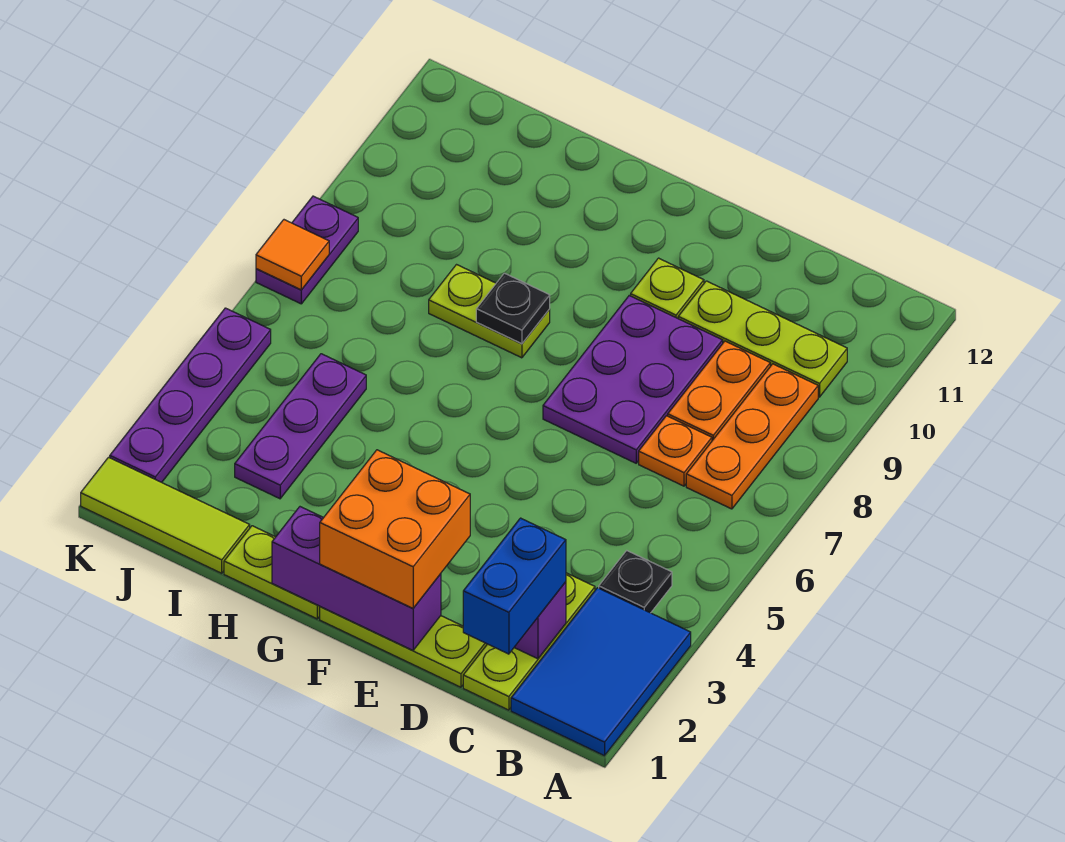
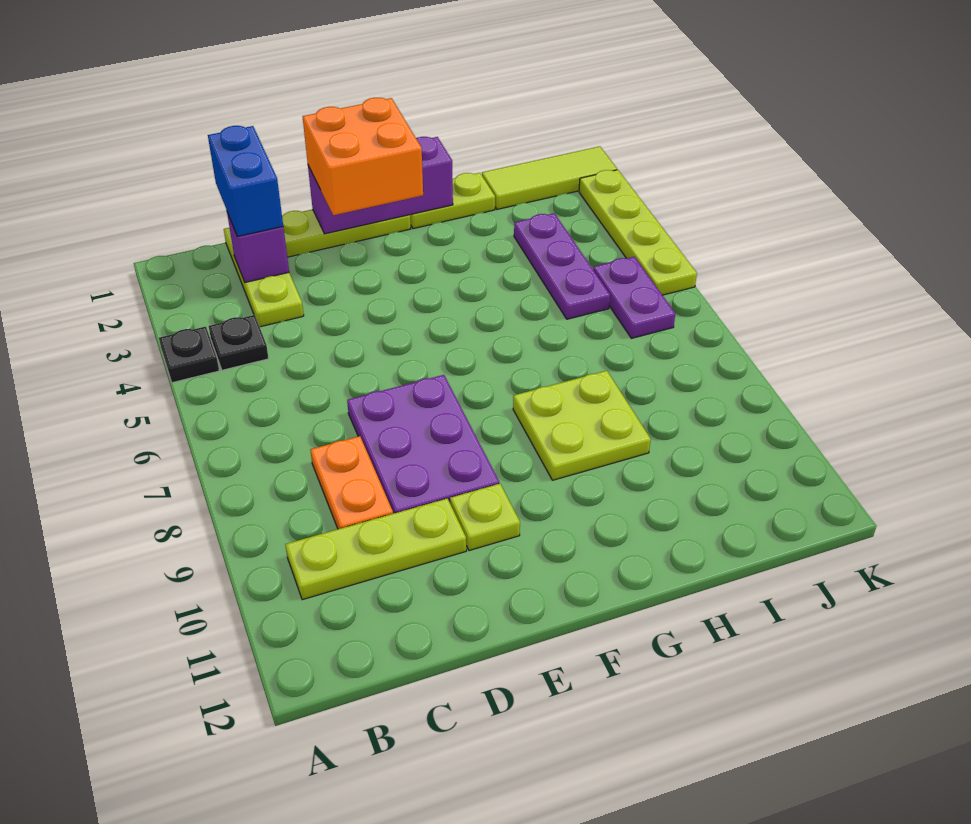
blue 2x3 tile [511,588,691,756] -> none
orange 1x3 plate [686,364,818,509] -> none
orange 1x1 plate [639,416,712,486] -> none
lime 1x2 plate [429,265,550,358] -> lime 2x2 plate [513,371,651,480]
black 1x1 plate [476,273,550,344] -> black 1x1 plate moved to [159,327,219,383]
purple 1x4 plate [110,308,271,482] -> lime 1x4 plate [579,170,697,295]
purple 1x2 plate [256,196,358,304] -> purple 1x2 plate moved to [593,257,675,338]
orange 1x1 tile [256,220,329,290] -> none

